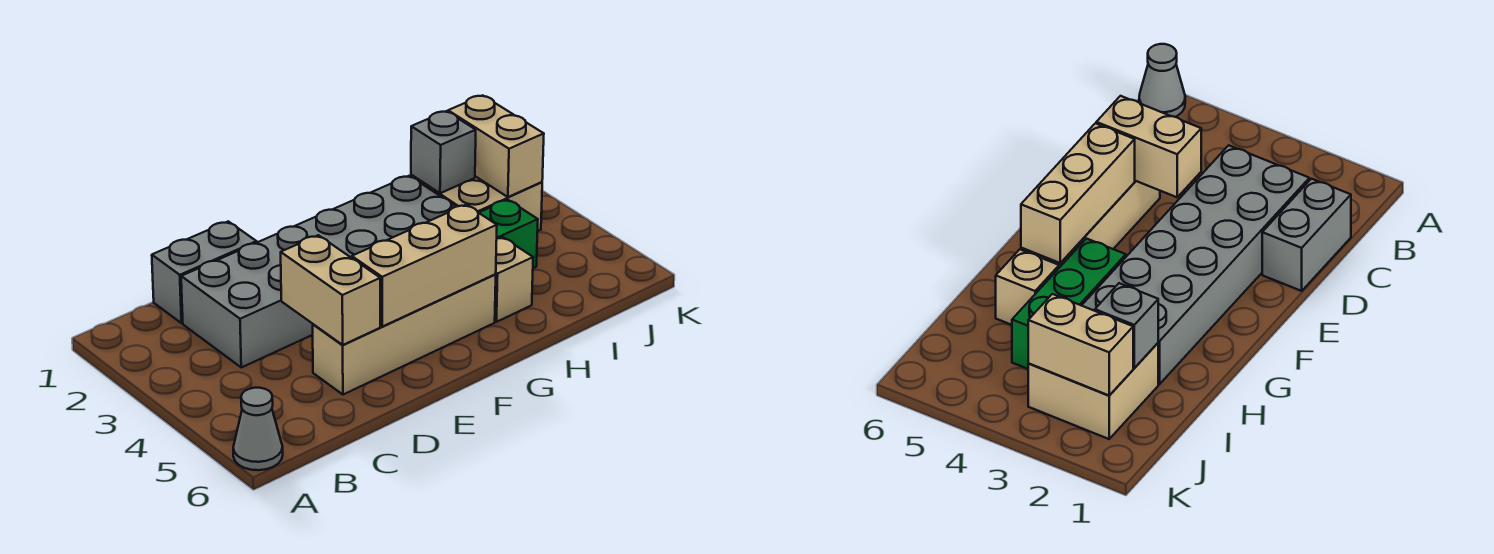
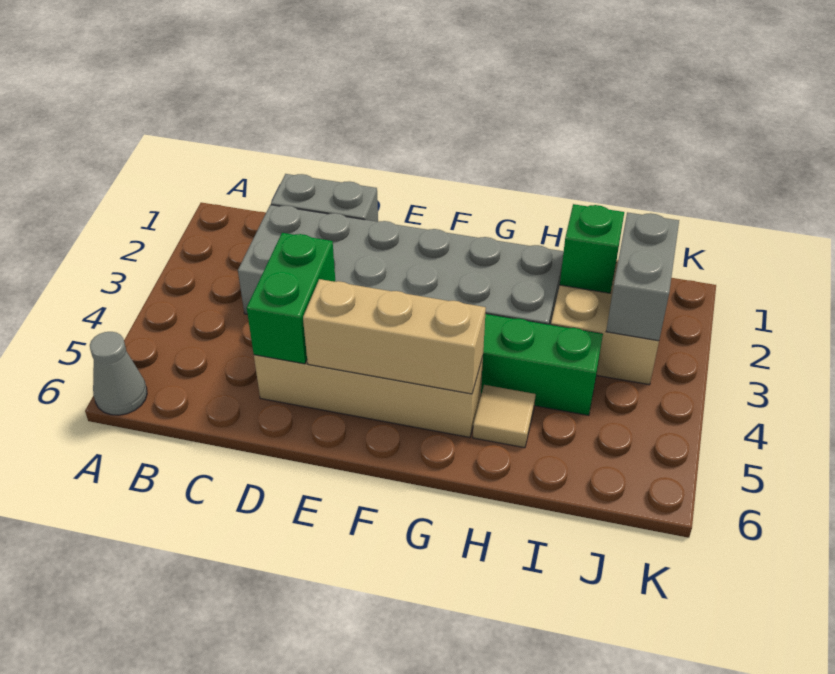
tan 1x2 brick [281,235,380,345] -> green 1x2 brick [247,233,335,364]
tan 1x1 brick [495,237,533,322] -> tan 1x1 tile [473,385,536,448]
grey 1x1 brick [411,111,476,193] -> green 1x1 brick [560,204,624,293]
tan 1x2 brick [448,95,544,197] -> grey 1x2 brick [606,212,679,341]

